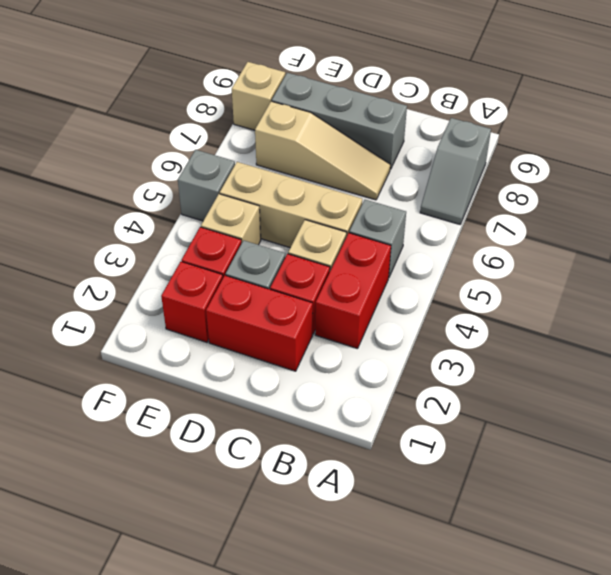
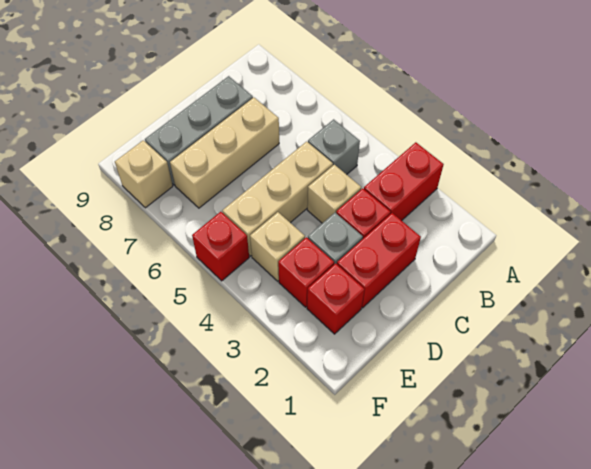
grey 1x2 slope [420,118,491,224] -> none
red 1x2 brick [315,233,391,349] -> red 1x2 brick turned to [364,142,444,221]
tan 1x3 slope [255,101,390,200] -> tan 1x3 brick [170,98,279,208]
grey 1x1 brick [178,150,235,221] -> red 1x1 brick [192,212,249,281]

